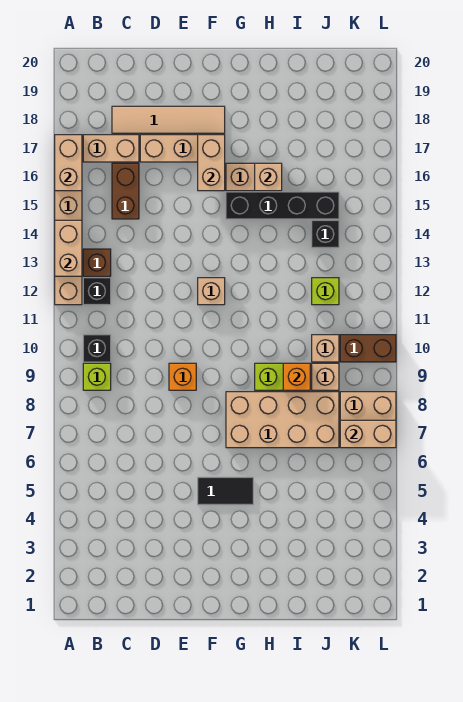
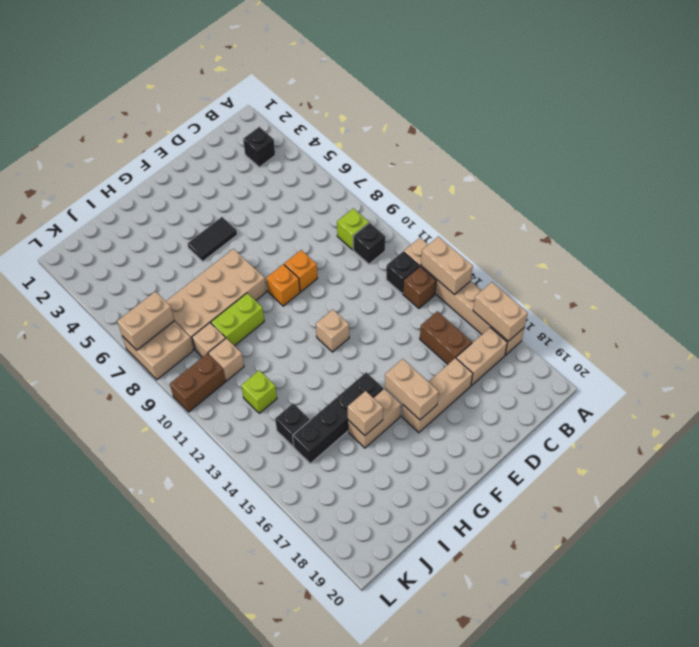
none -> black 1x1 brick [243,127,275,167]
tan 1x4 tile [112,106,225,133] -> none
orange 1x1 brick [283,363,310,390] -> orange 1x1 brick moved to [266,264,300,306]

